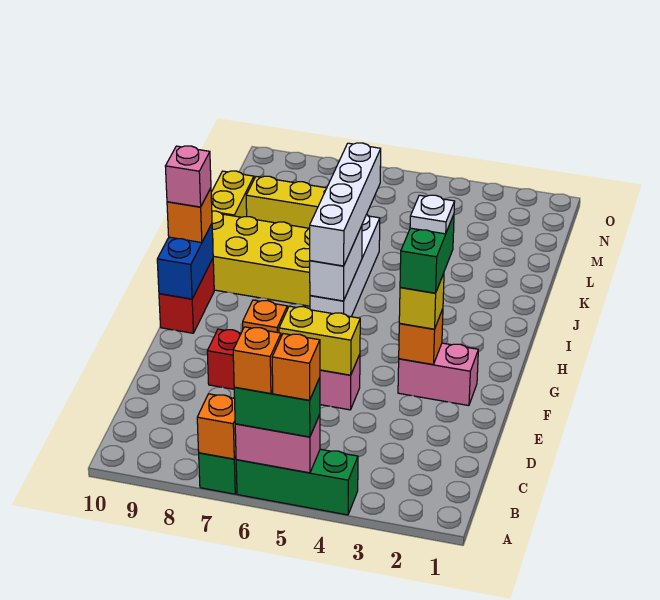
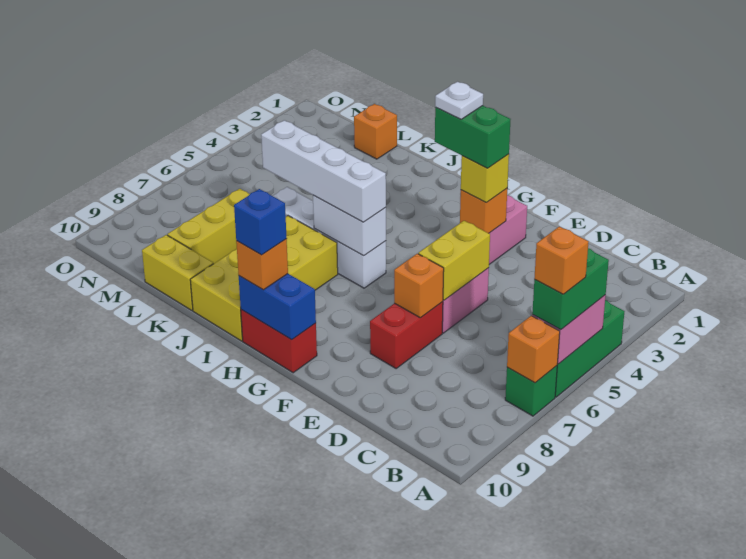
orange 1x1 brick [272,334,320,400] -> orange 1x1 brick moved to [354,104,397,159]
pink 1x1 brick [165,146,211,207] -> blue 1x1 brick [234,189,287,255]

